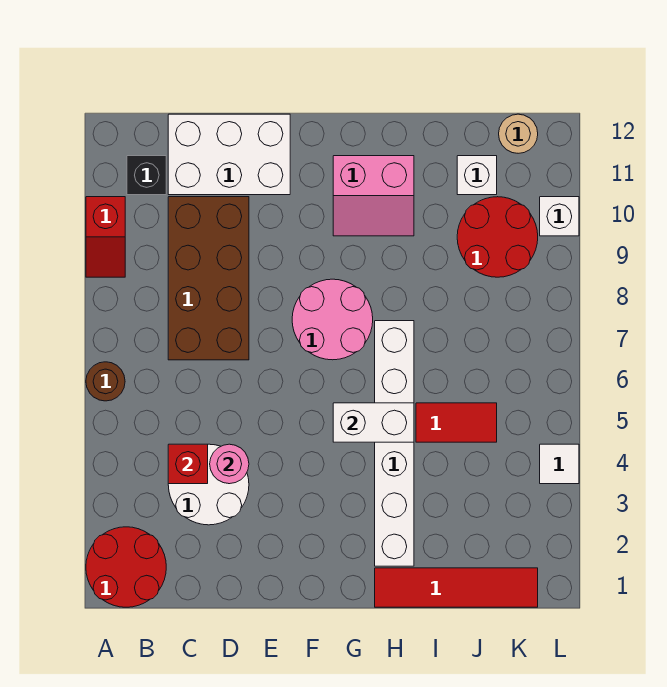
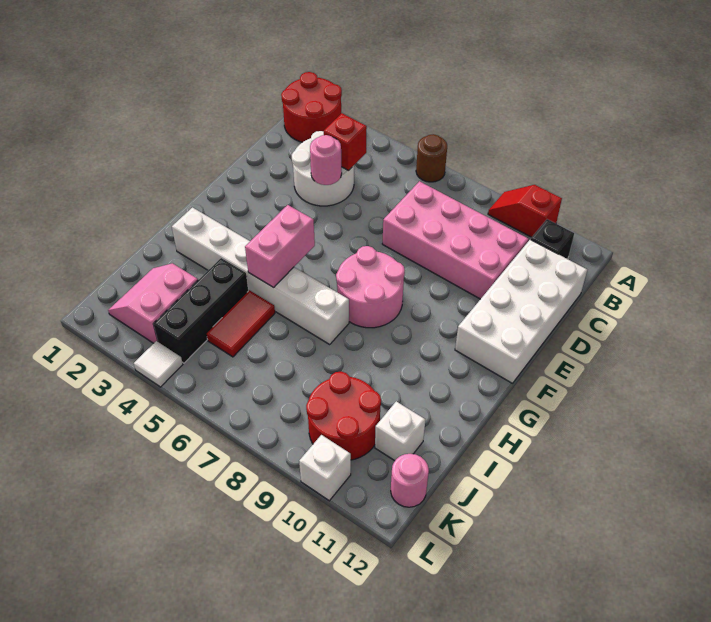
brown 2x4 brick [168,197,249,360] -> pink 2x4 brick [382,181,529,299]
white 2x3 brick [168,114,290,195] -> white 2x4 brick [455,239,587,383]
white 1x2 brick [333,403,414,442] -> pink 1x2 brick [245,205,315,287]
pink 2x2 slope [333,156,414,236] -> pink 2x2 slope moved to [108,263,198,343]
red 1x4 tile [375,568,538,607] -> none
none -> black 1x3 brick [153,258,248,363]
tan 1x1 round brick [499,114,538,153] -> pink 1x1 round brick [391,454,429,507]

